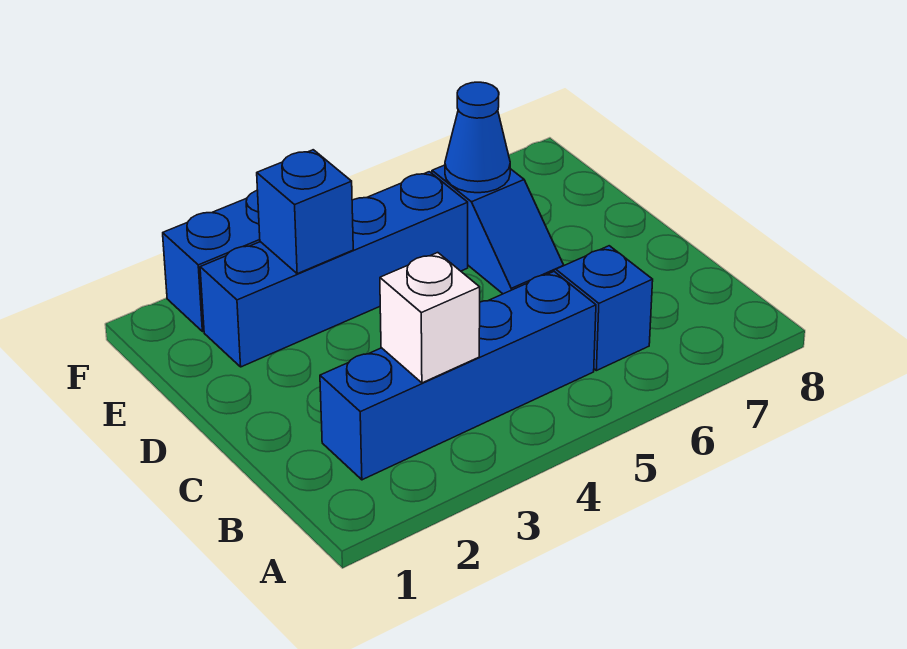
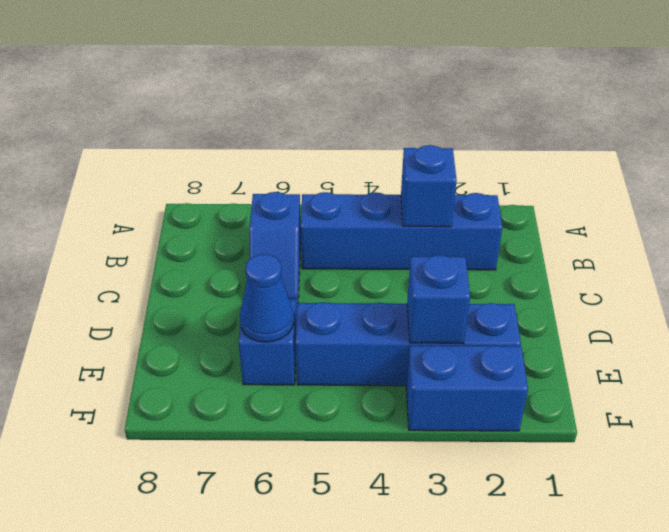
white 1x1 brick [380,253,480,383] -> blue 1x1 brick [401,145,457,227]

